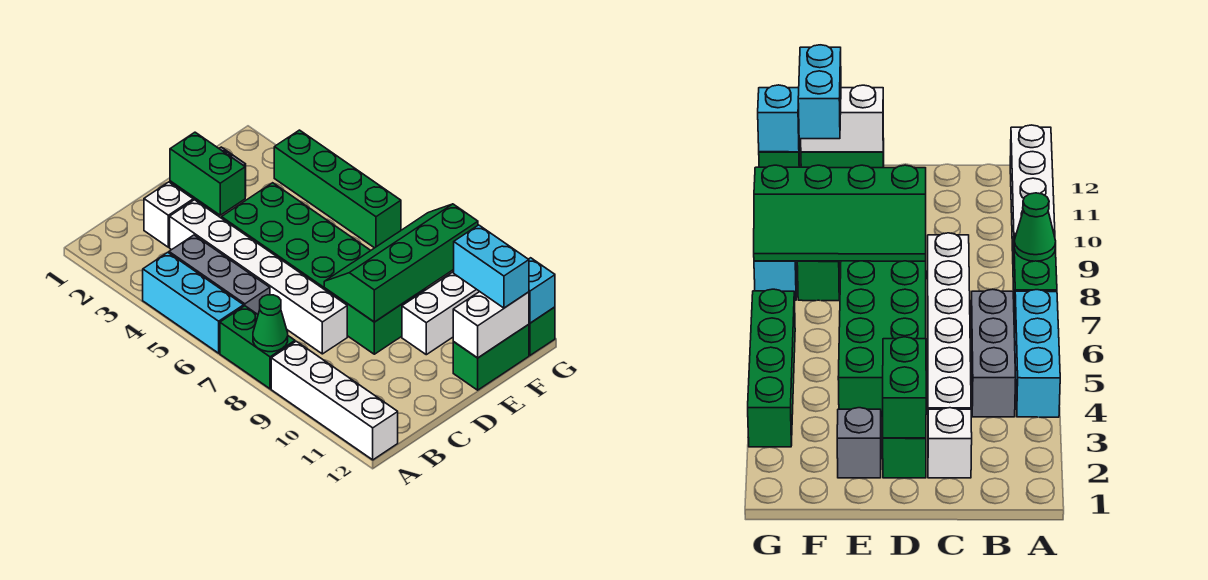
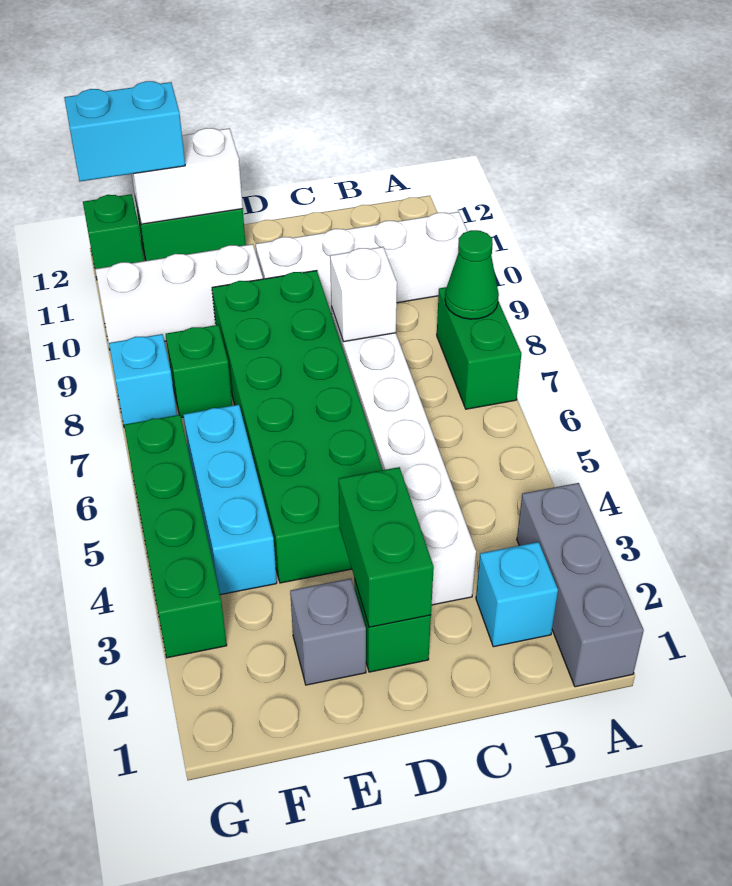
cyan 1x3 brick [143,252,244,353] -> cyan 1x3 brick moved to [183,405,277,595]
white 1x4 brick [271,341,398,460] -> white 1x4 brick turned to [256,212,468,314]
grey 1x3 brick [169,235,270,314] -> grey 1x3 brick moved to [517,483,644,687]
white 1x1 brick [144,182,193,247] -> white 1x1 brick moved to [330,247,397,342]
green 2x4 slope [324,204,478,322] -> none
cyan 1x2 brick [454,225,529,308] -> cyan 1x2 brick turned to [64,81,185,181]
cyan 1x1 brick [529,258,555,323] -> cyan 1x1 brick moved to [476,542,558,647]

